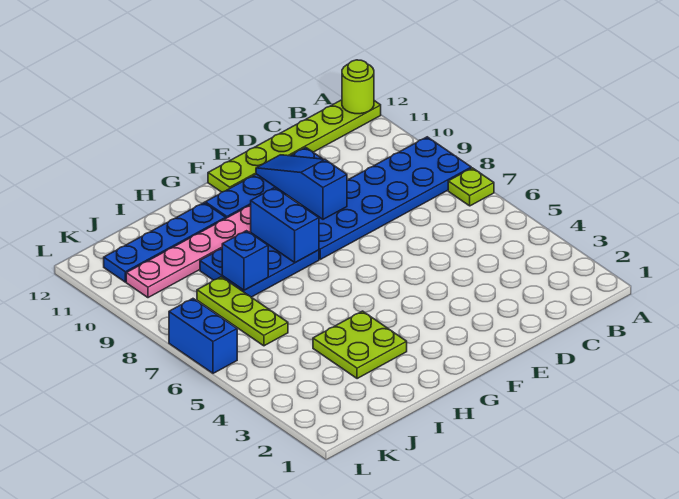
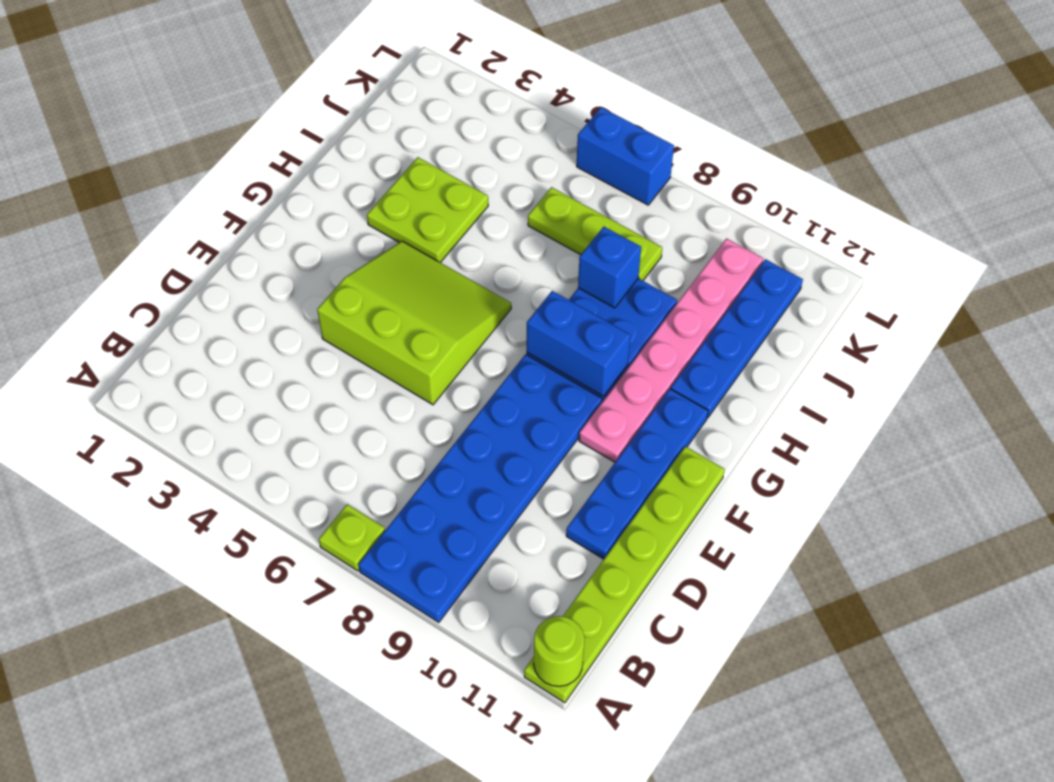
none -> lime 3x3 slope [317,241,511,405]
blue 1x3 slope [256,155,347,219] -> none

